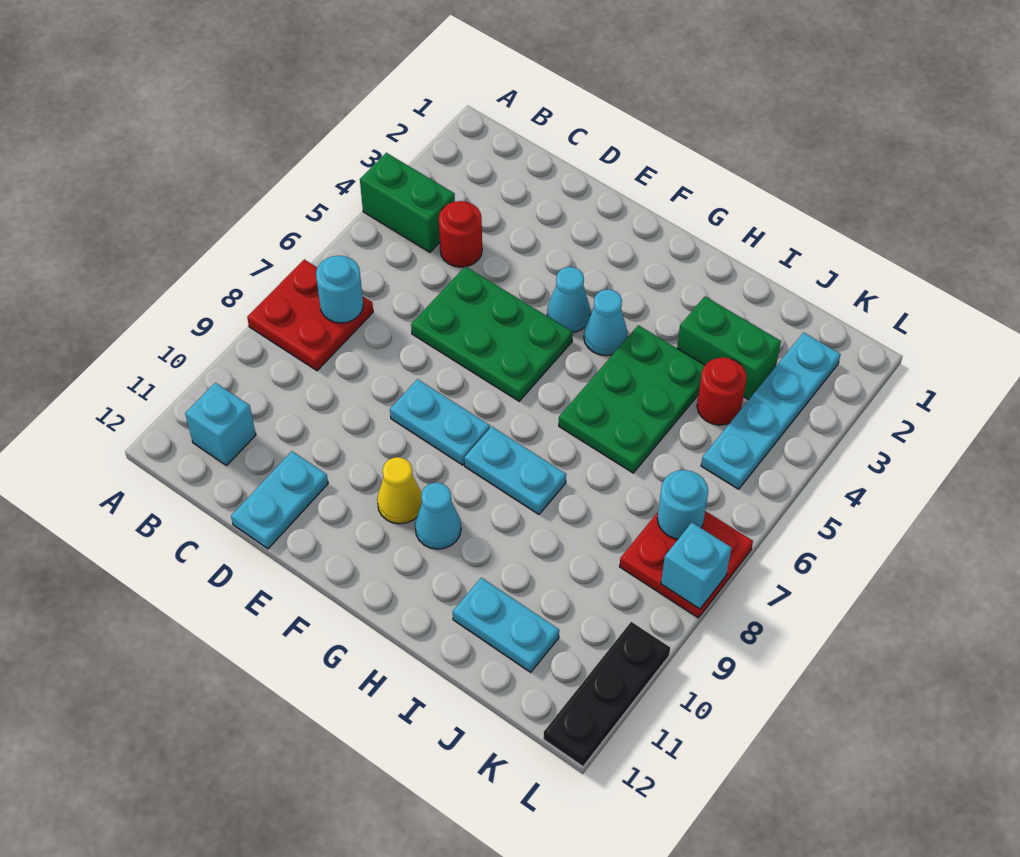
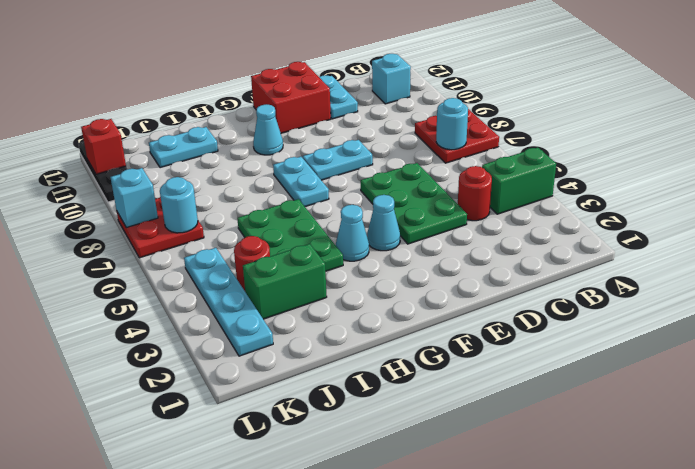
green 2x3 plate [411,266,573,401] -> green 2x3 plate turned to [361,163,467,244]
none -> red 2x2 brick [251,62,331,133]
yellow 1x1 cone [377,457,422,524] -> none
cyan 1x2 plate [464,427,566,514] -> cyan 1x2 plate turned to [273,157,329,207]
none -> red 1x1 brick [81,119,126,174]

